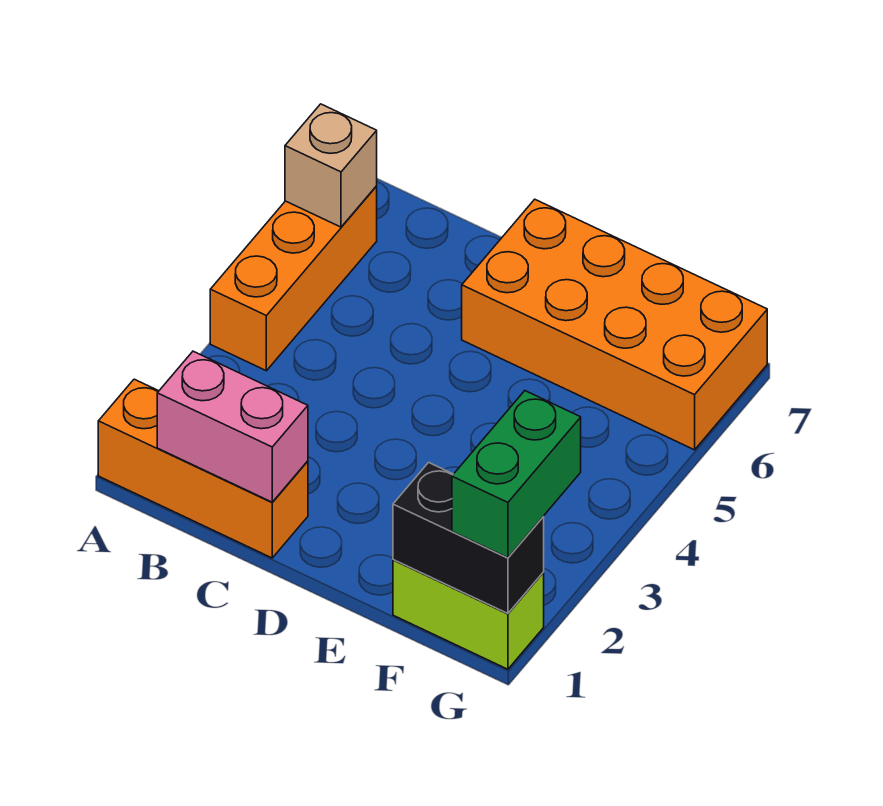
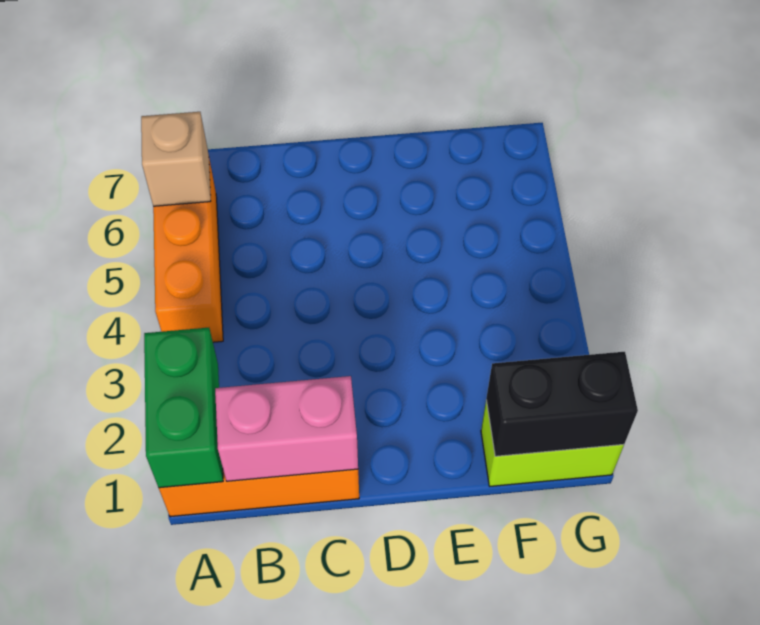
orange 2x4 brick [462,199,767,450] -> none
green 1x2 brick [452,391,581,558] -> green 1x2 brick moved to [144,328,223,488]

